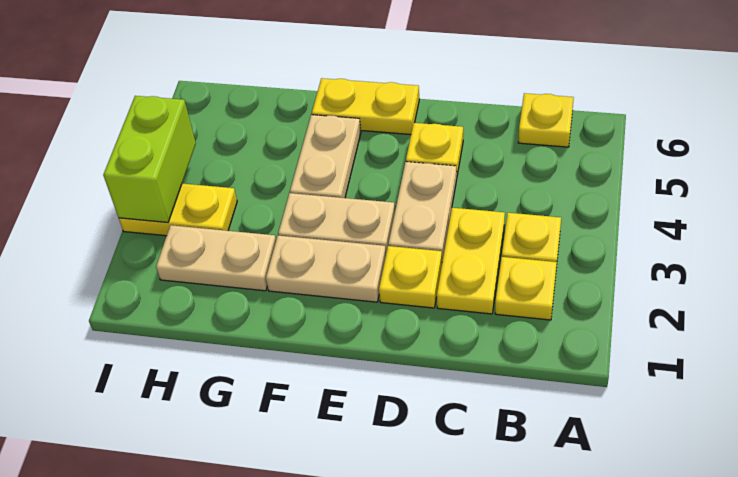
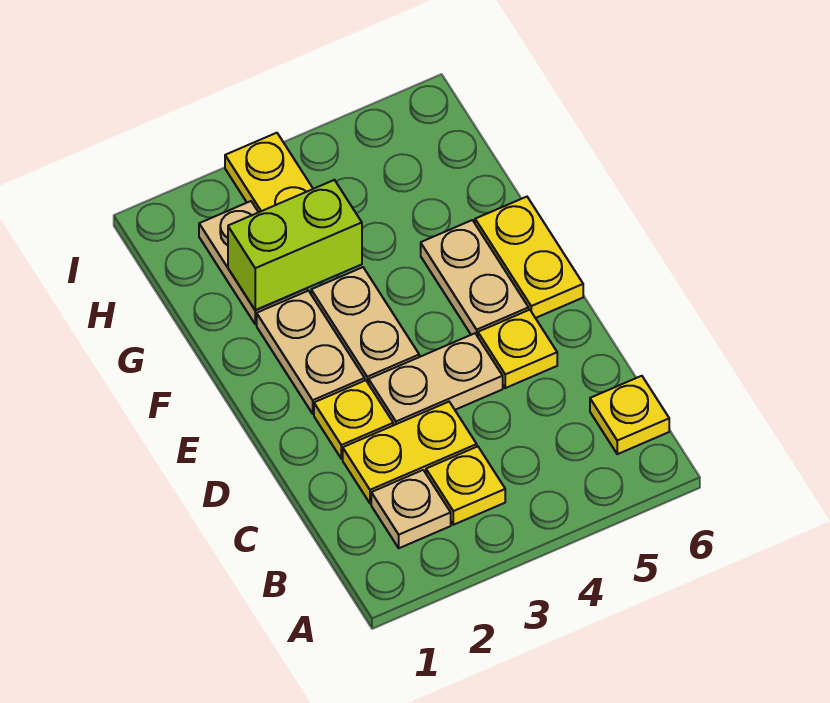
yellow 1x1 plate [495,257,557,320] -> tan 1x1 plate [371,470,451,548]
tan 1x2 plate [290,115,361,198] -> tan 1x2 plate turned to [421,220,529,337]
lime 1x2 brick [103,96,196,222] -> lime 1x2 brick moved to [228,180,362,310]

